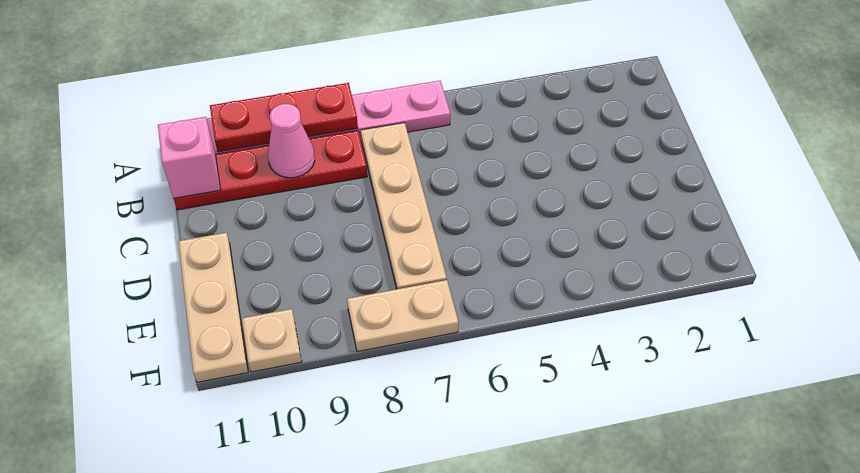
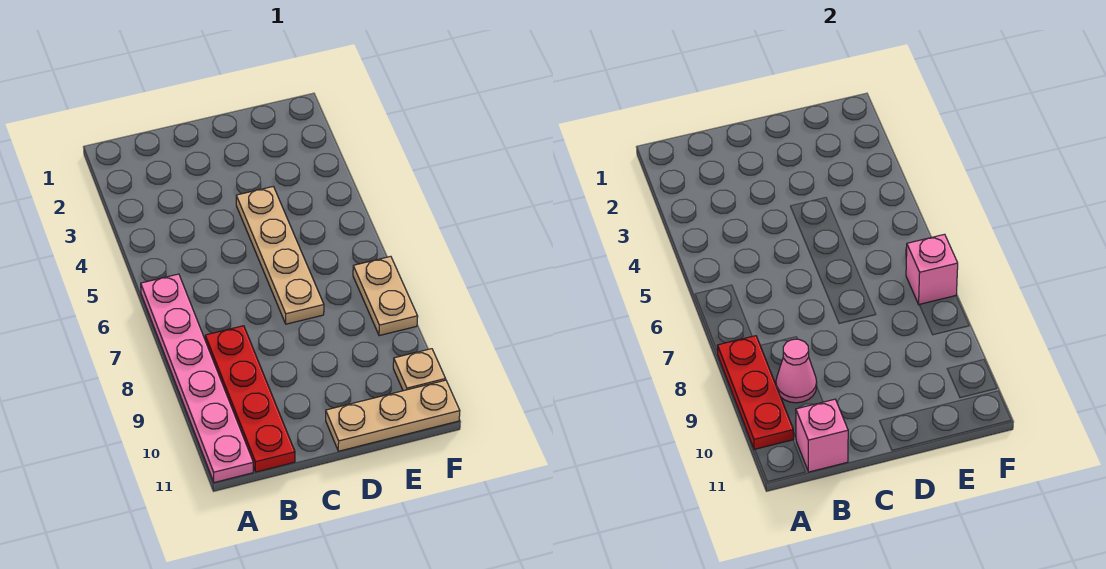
tan 1x4 plate [361,123,447,289] -> tan 1x4 plate turned to [236,187,324,324]
none -> pink 1x1 brick [906,234,958,304]

